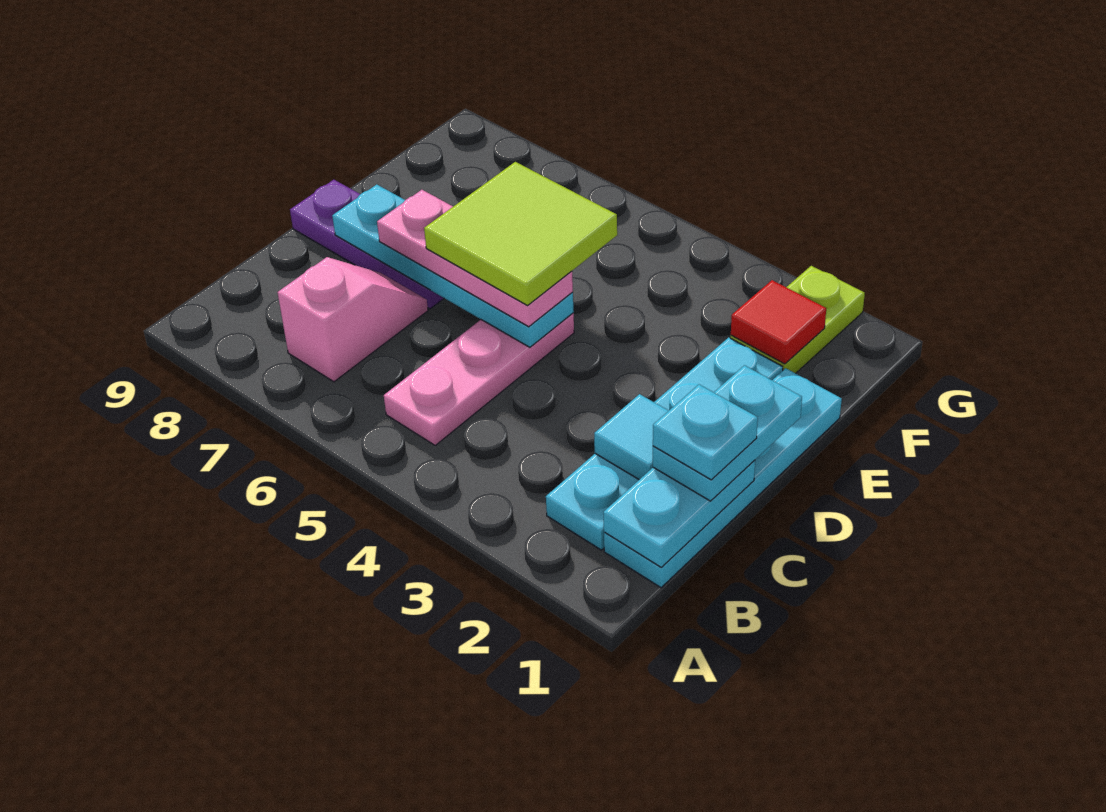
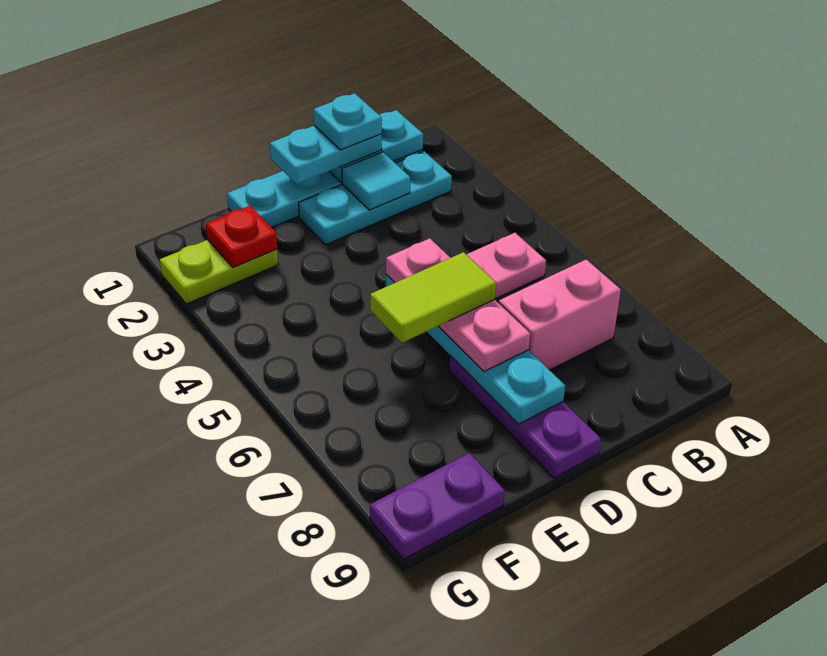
cyan 1x4 plate [546,337,783,550] -> cyan 1x3 plate [299,151,452,245]
pink 1x2 slope [277,257,428,382] -> pink 1x2 brick [499,259,621,370]
lime 2x2 tile [424,162,617,306] -> lime 1x2 tile [370,252,496,343]
red 1x1 tile [731,280,826,364] -> red 1x1 plate [206,206,277,267]
none -> purple 1x2 plate [370,453,505,559]

